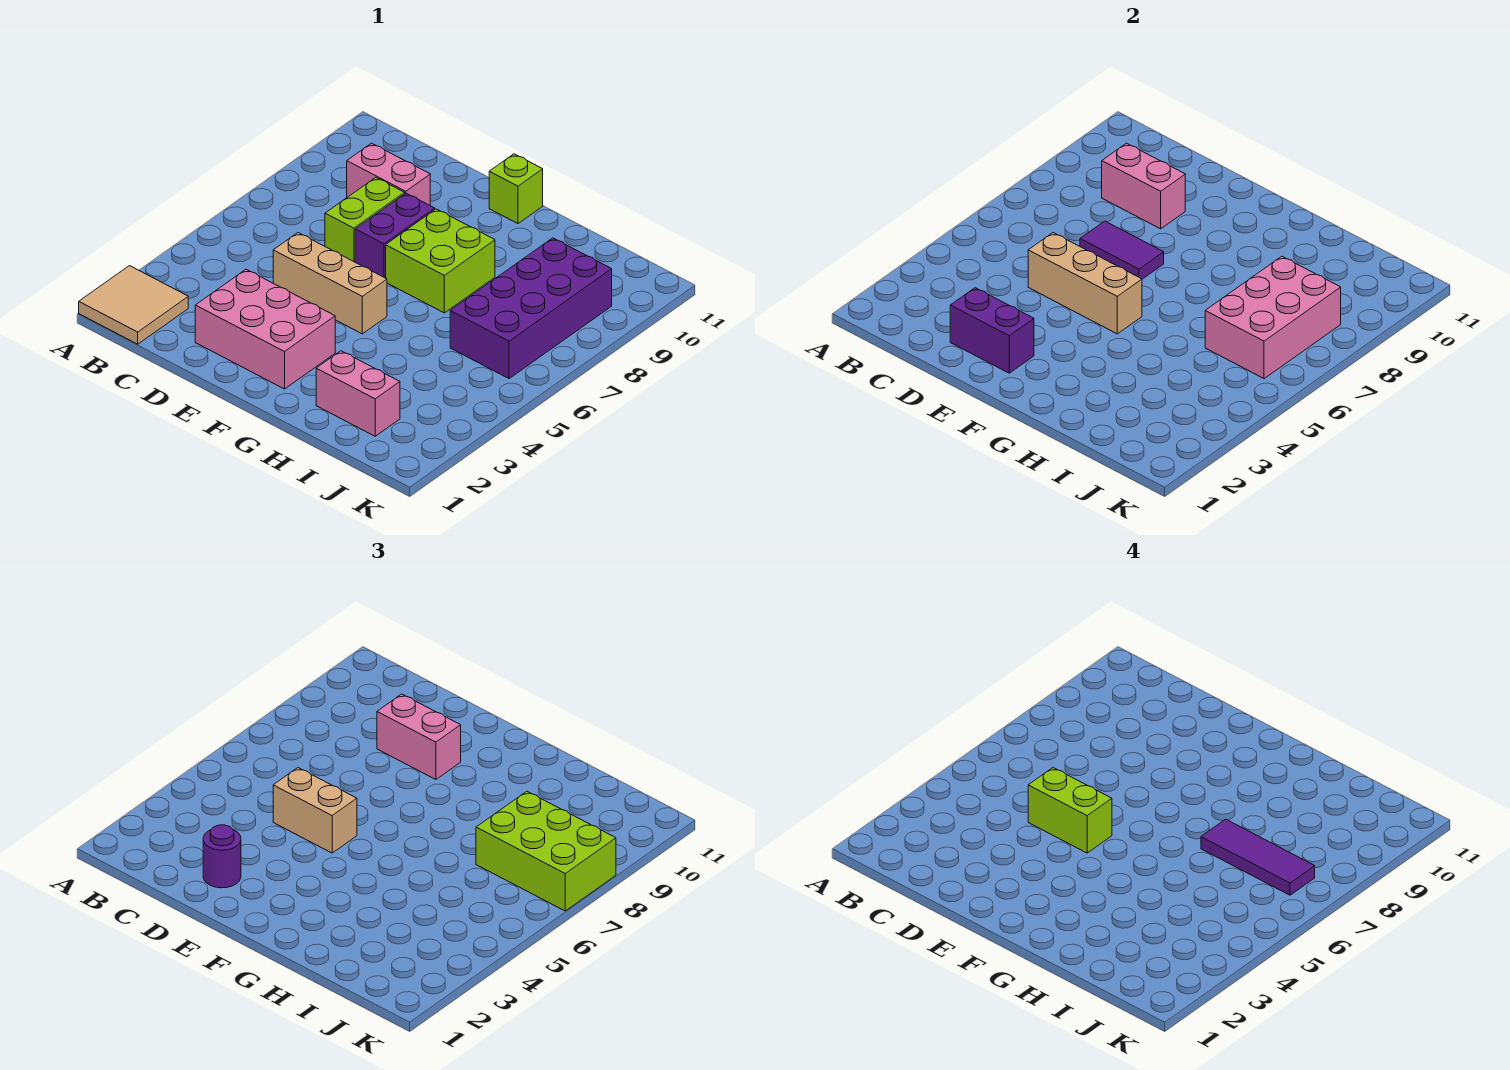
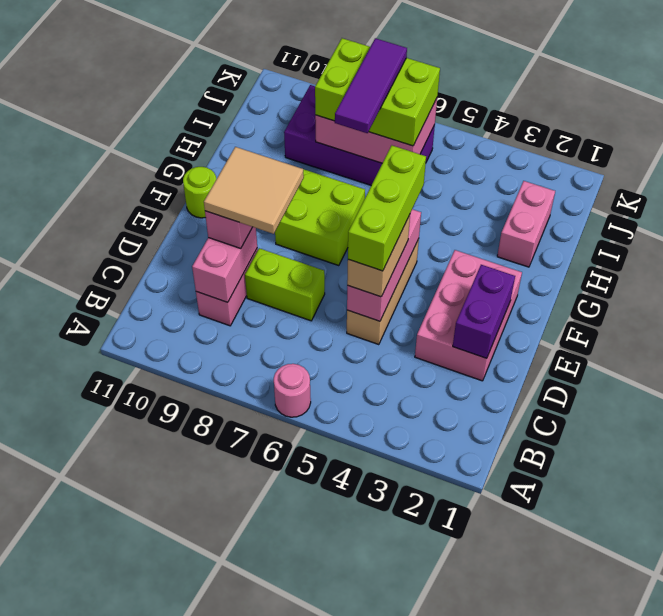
tan 2x2 tile [79,266,188,344] -> tan 2x2 tile moved to [204,147,304,234]
none -> pink 1x1 round brick [274,364,311,417]
purple 1x1 round brick [203,825,241,888] -> none
tan 1x3 brick [1028,233,1142,334] -> pink 1x3 brick [347,209,421,321]
lime 1x2 brick [1028,768,1112,853] -> lime 1x3 brick [348,146,426,271]
purple 1x2 tile [1080,221,1164,279] -> none
purple 1x2 brick [355,193,435,278] -> none
lime 1x1 brick [489,154,543,224] -> lime 1x1 round brick [183,167,216,218]
lime 2x3 brick [476,791,616,911] -> lime 2x3 brick turned to [315,38,440,146]

